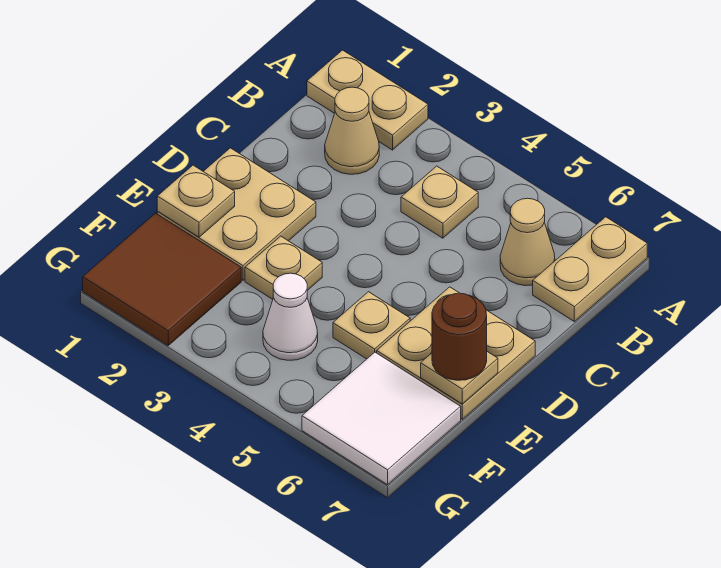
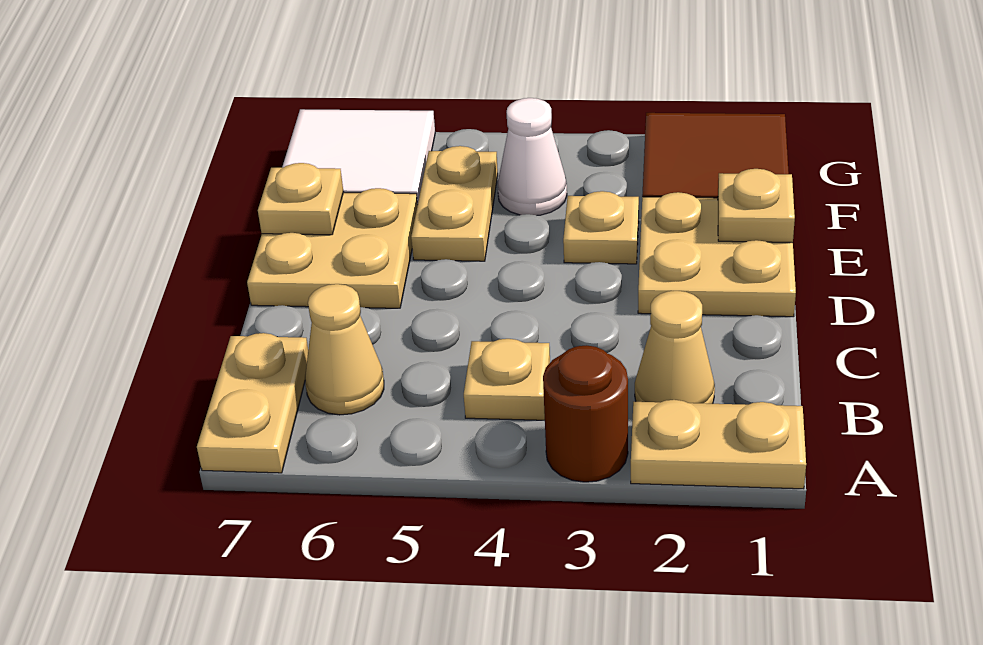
tan 1x1 plate [333,292,410,359] -> tan 1x2 plate [411,146,498,261]
brown 1x1 round brick [432,293,487,380] -> brown 1x1 round brick moved to [543,345,628,482]

